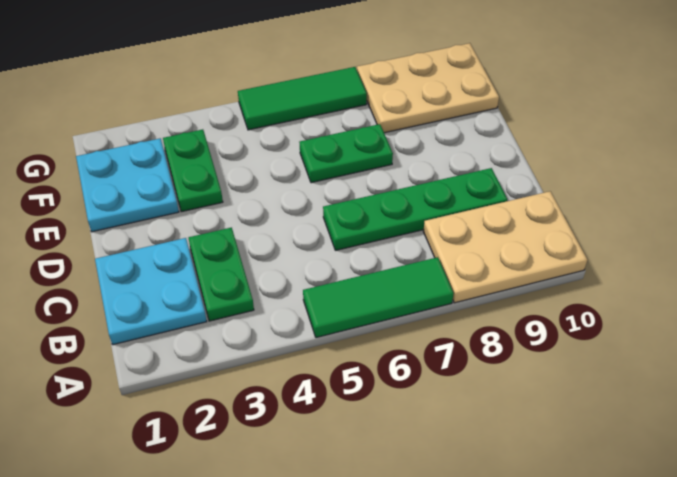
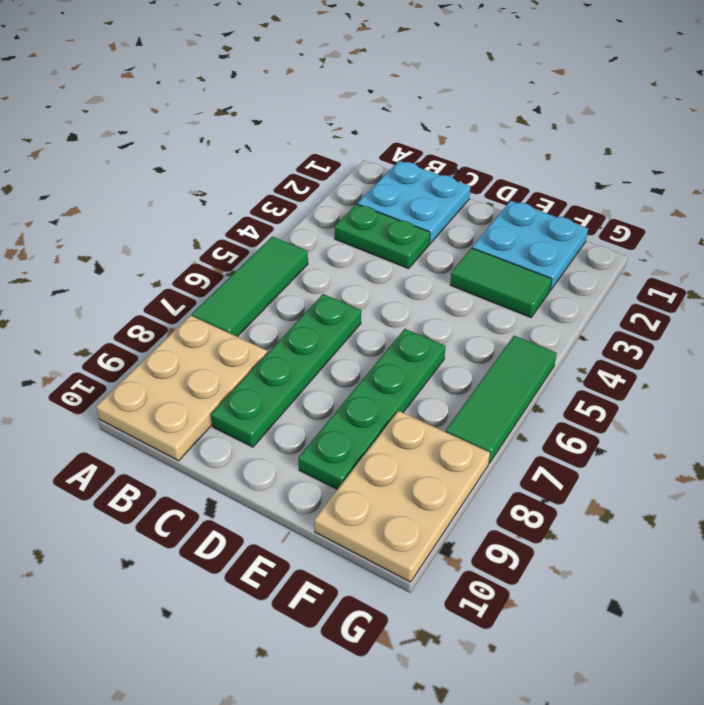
green 1x2 plate [163,129,223,212] -> green 1x2 tile [450,248,552,317]
green 1x2 plate [300,124,393,183] -> green 1x4 plate [298,329,446,489]

